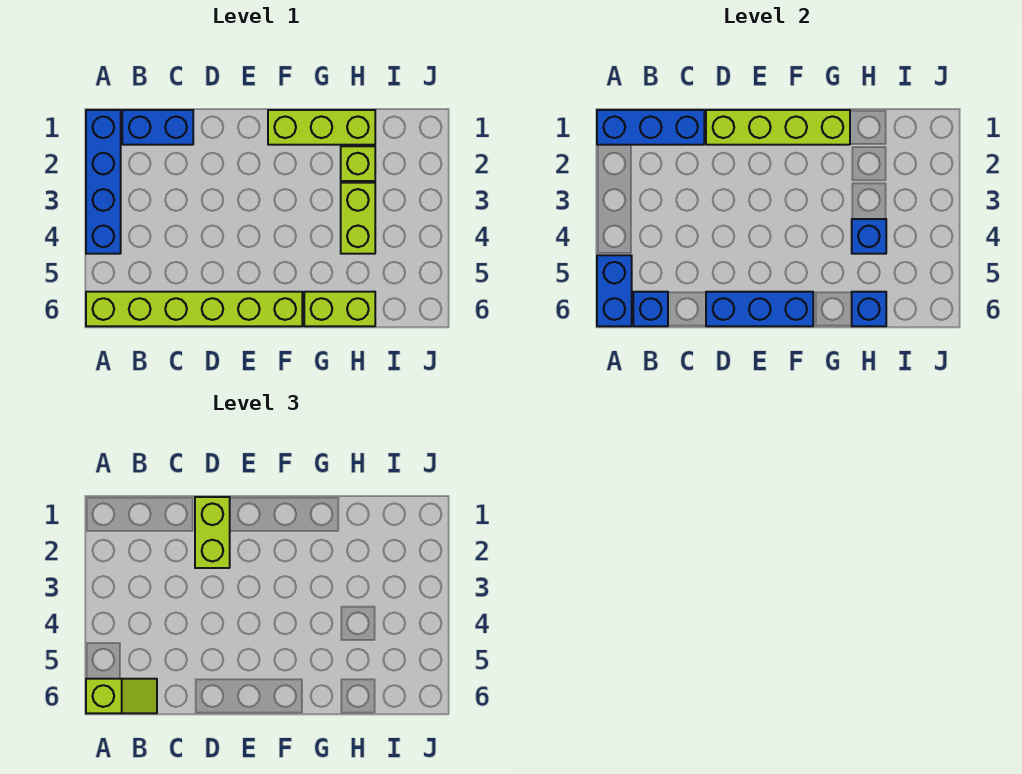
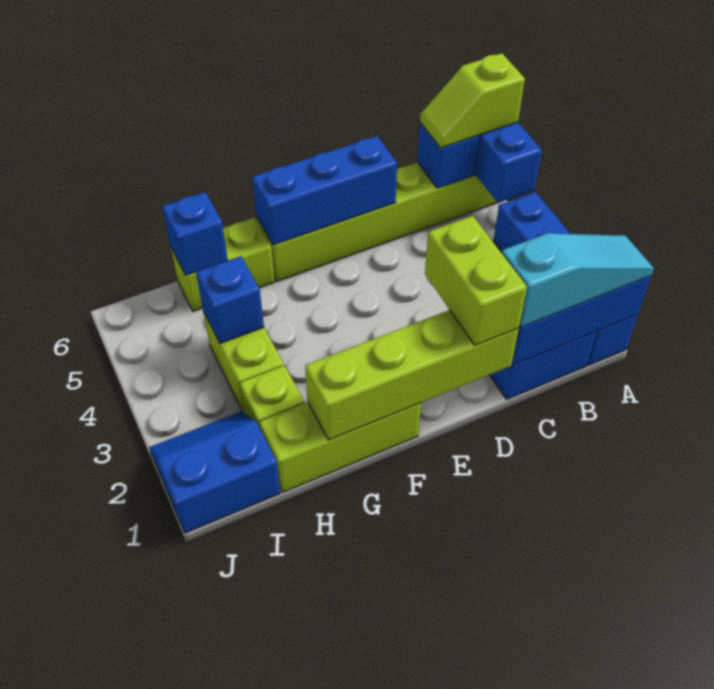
none -> cyan 1x3 slope [502,233,654,327]
none -> blue 2x2 slope [149,411,280,533]

